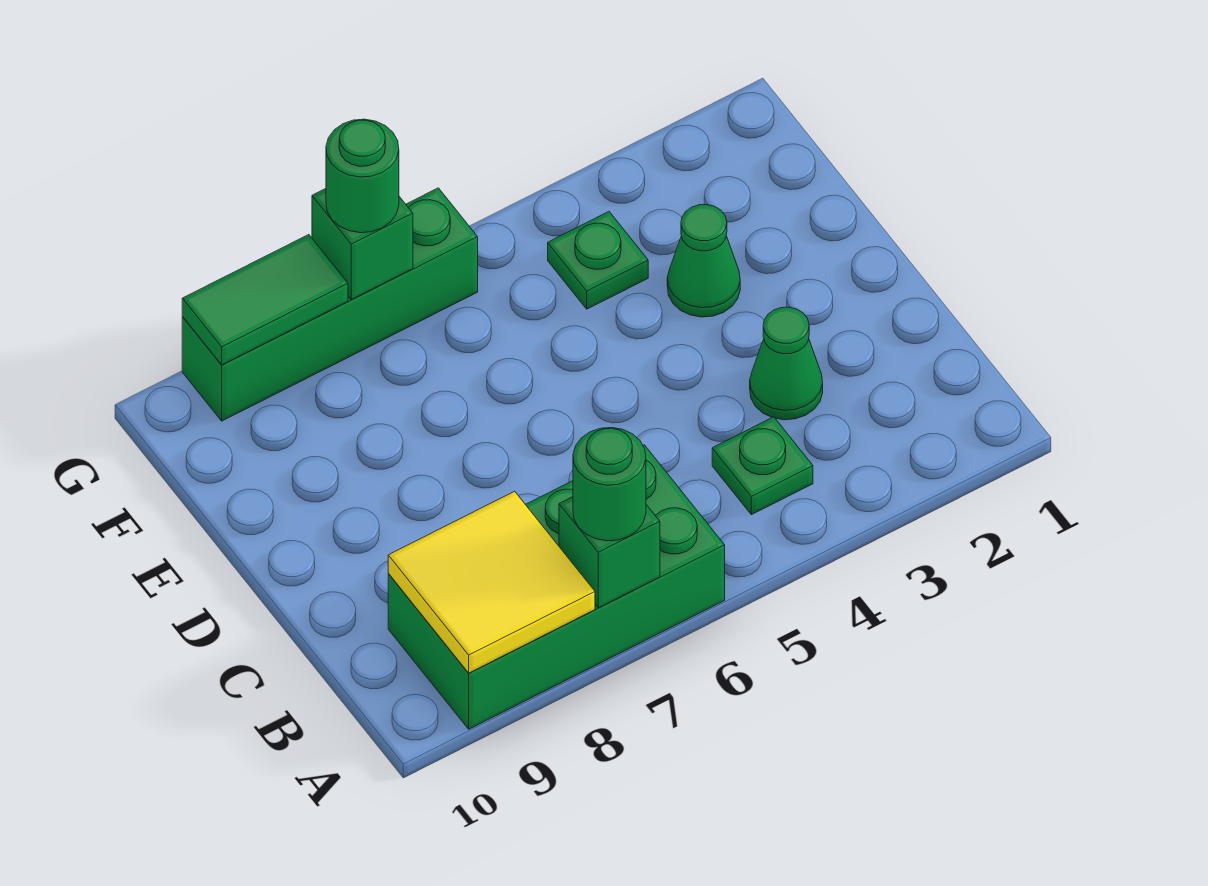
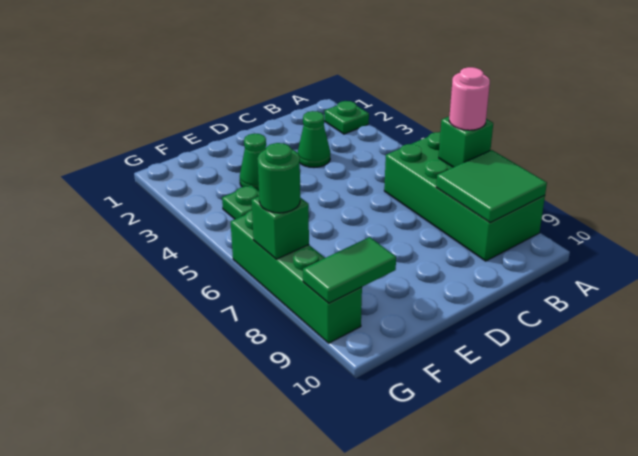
green 1x1 round brick [573,428,646,541] -> pink 1x1 round brick [449,67,490,130]
yellow 2x2 tile [388,491,595,673] -> green 2x2 tile [436,150,547,223]
green 1x1 plate [712,417,813,515] -> green 1x1 plate moved to [325,101,369,134]
green 1x2 tile [182,235,348,365] -> green 1x2 tile turned to [303,237,396,303]

